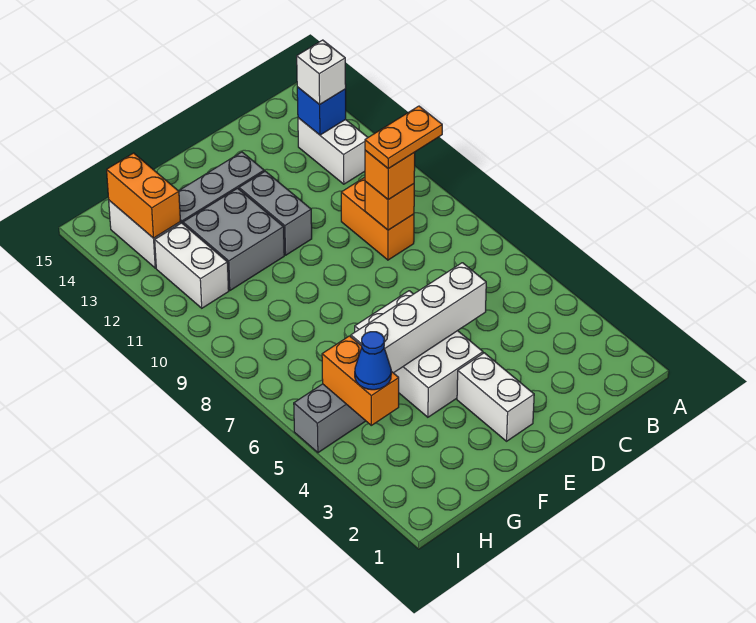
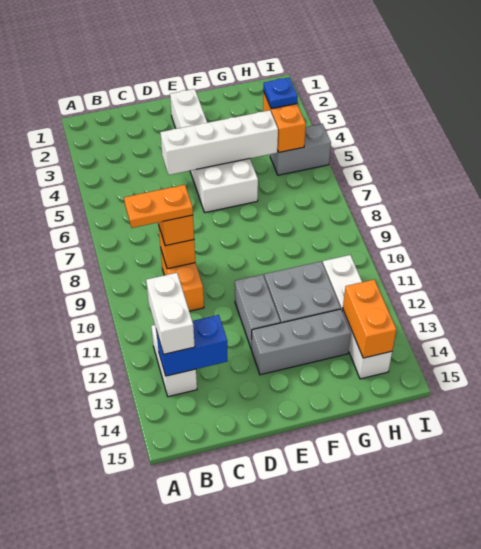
blue 1x1 brick [297,87,346,135] -> blue 1x2 brick [156,315,228,376]
white 1x1 brick [297,40,346,105] -> white 1x2 brick [146,273,195,354]
blue 1x1 cone [355,332,391,390] -> blue 1x1 plate [264,78,298,109]

